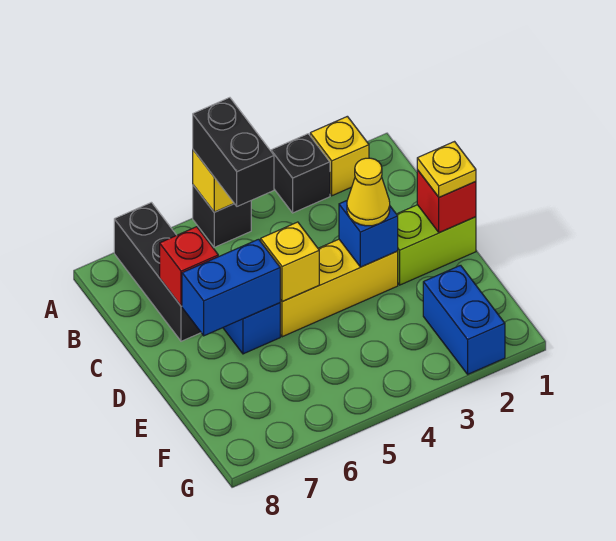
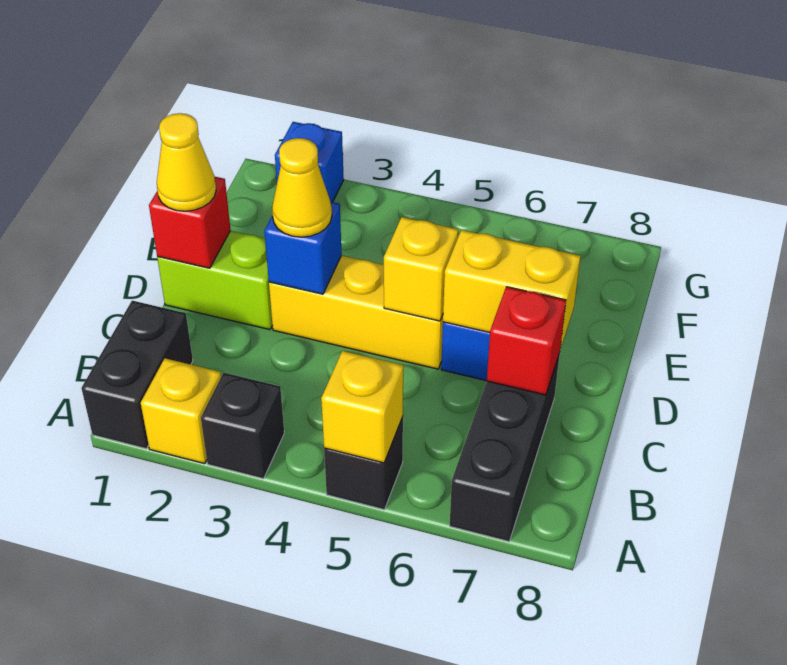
black 1x2 brick [193,98,274,206] -> black 1x2 brick moved to [81,301,193,449]
yellow 1x1 plate [417,142,476,197] -> yellow 1x1 cone [157,113,216,211]
blue 1x2 brick [182,239,280,336] -> yellow 1x2 brick [443,230,580,348]
blue 1x2 brick [423,265,505,374] -> blue 1x1 brick [275,122,344,202]

